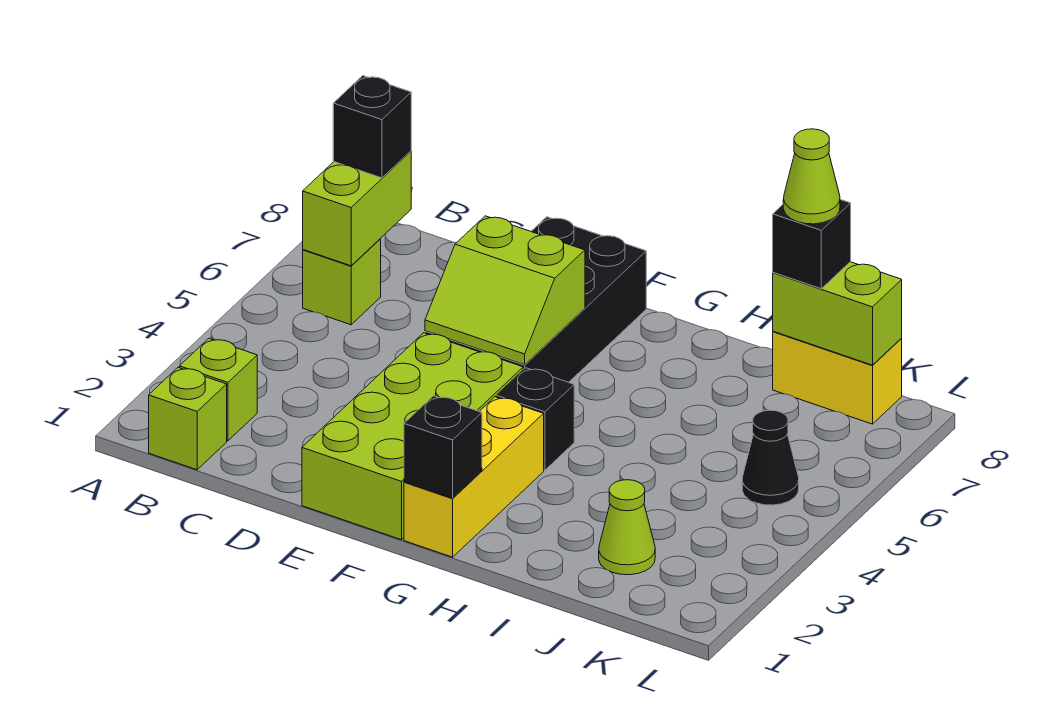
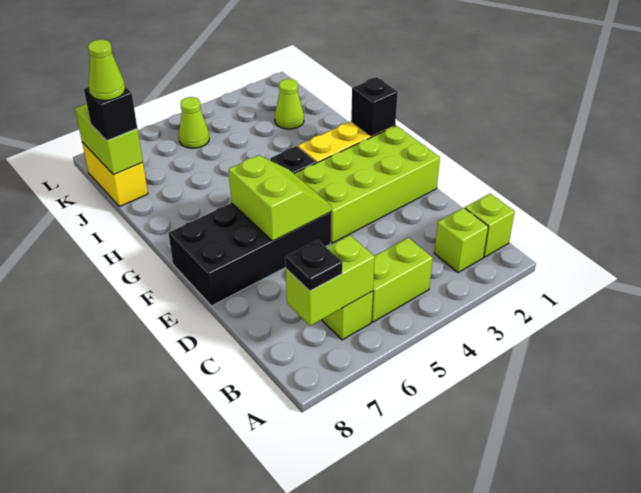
none -> lime 1x2 brick [371,238,433,322]
black 1x1 brick [333,76,411,178] -> black 1x1 plate [285,240,342,291]
black 1x1 cone [742,410,799,505] -> lime 1x1 cone [179,97,209,148]

